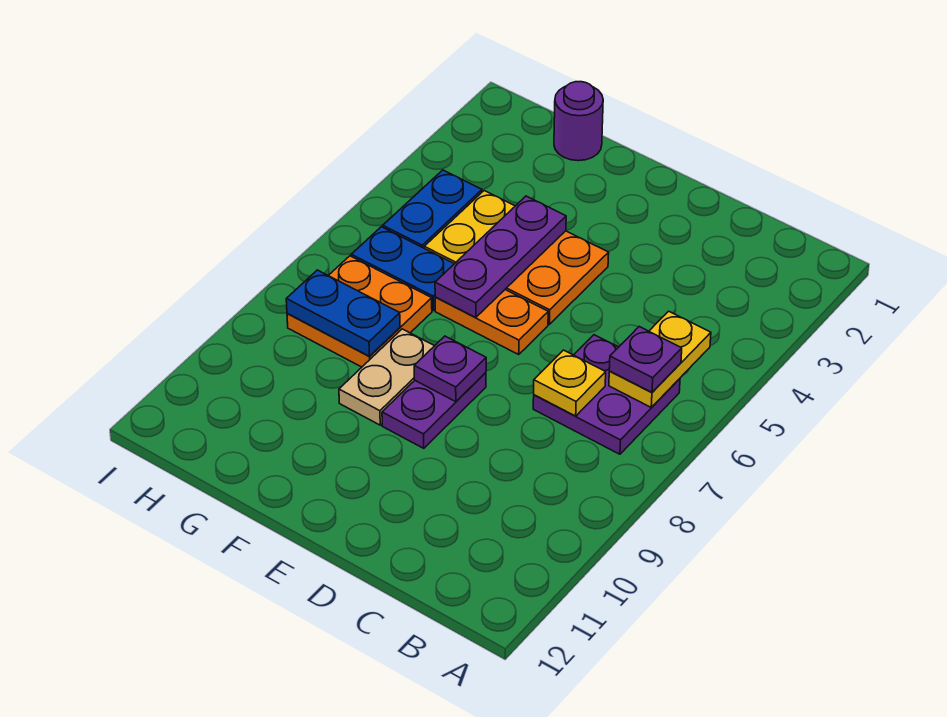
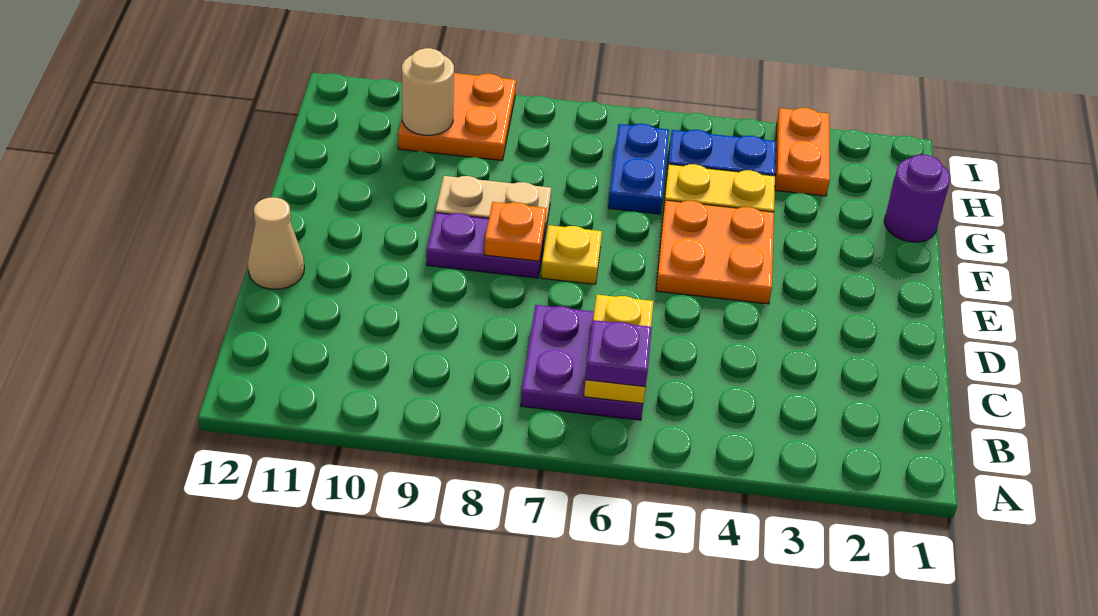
yellow 1x2 plate [609,311,711,408] -> yellow 1x2 plate turned to [584,295,654,404]
yellow 1x1 plate [534,350,606,416] -> yellow 1x1 plate moved to [541,225,602,284]
none -> tan 1x1 cone [248,198,304,289]
orange 1x2 plate [435,290,548,354] -> orange 1x2 plate moved to [775,108,830,196]
purple 1x1 plate [414,336,486,402] -> orange 1x1 plate [484,202,546,261]
purple 1x3 plate [435,196,566,318] -> none
orange 2x2 plate [287,256,432,367] -> orange 2x2 plate moved to [398,73,516,160]
blue 1x2 plate [286,270,400,356] -> none
none -> tan 1x1 round brick [402,48,454,135]

